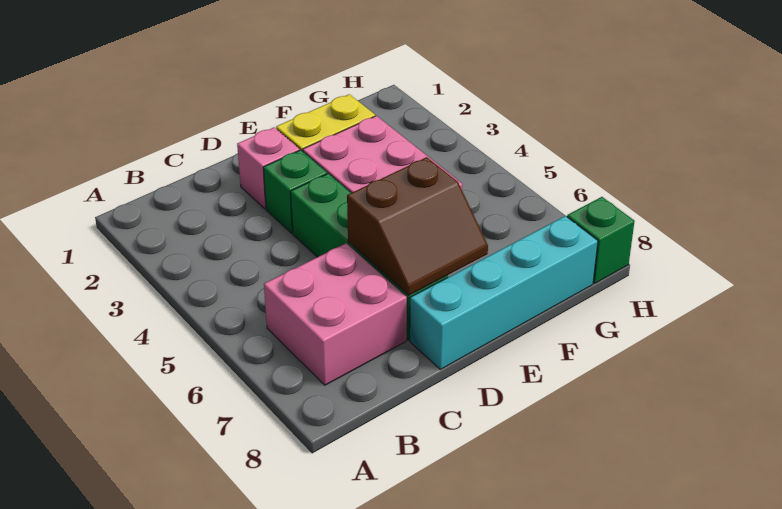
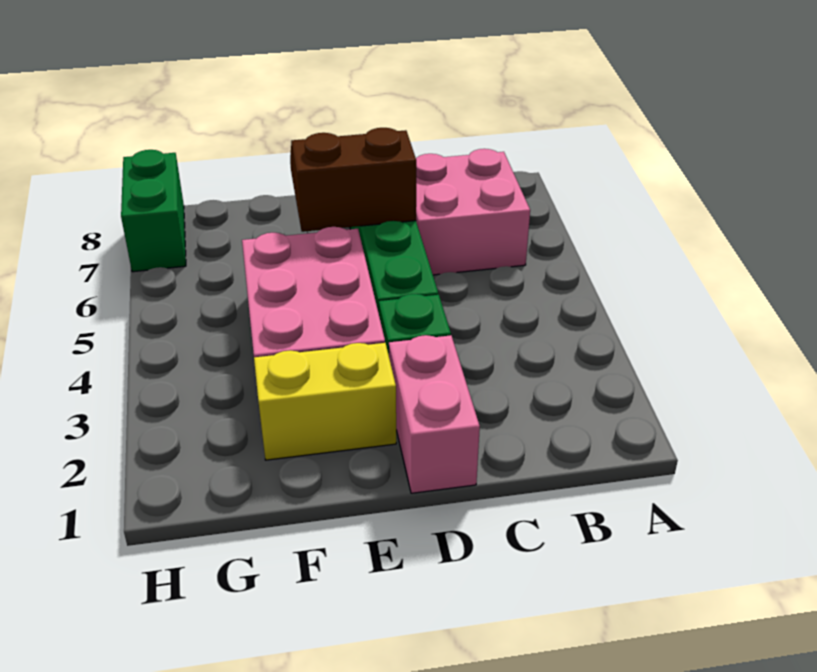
pink 1x1 brick [237,127,300,209] -> pink 1x2 brick [389,335,480,493]
cyan 1x4 brick [410,216,598,369] -> none
green 1x1 brick [567,197,635,284] -> green 1x2 brick [121,150,186,272]

